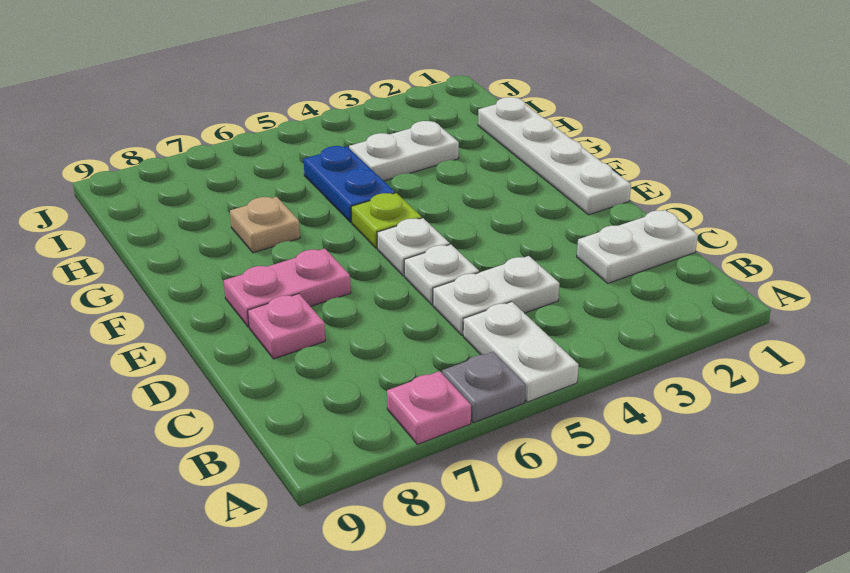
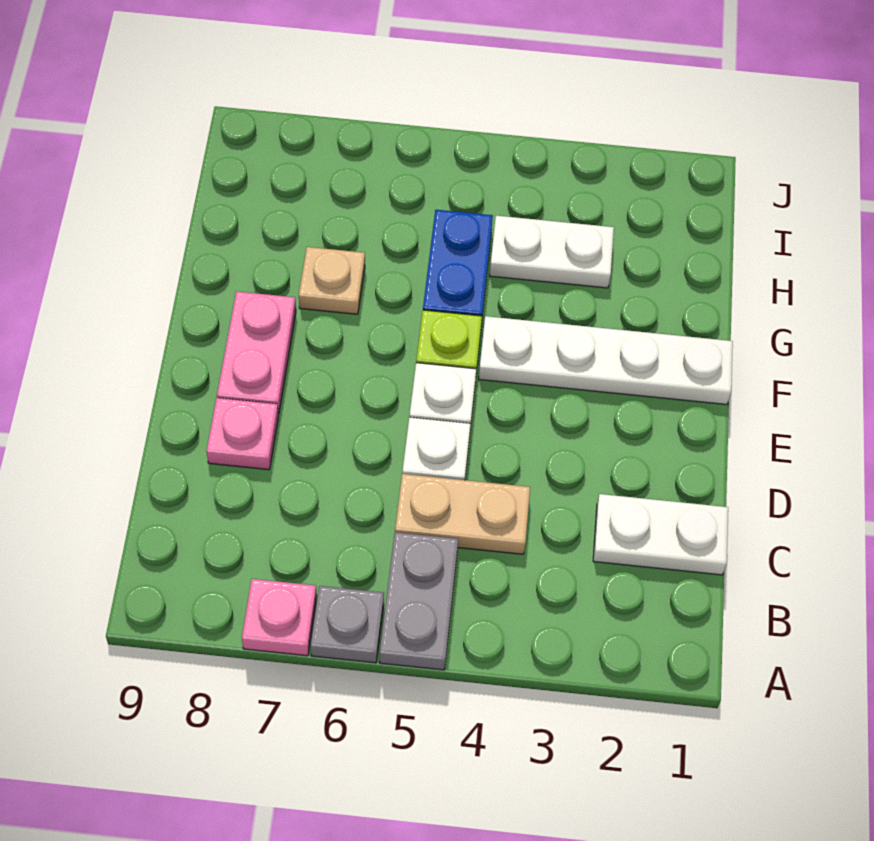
white 1x2 plate [463,302,579,402] -> grey 1x2 plate [380,532,458,670]
white 1x2 plate [433,256,560,335] -> tan 1x2 plate [395,474,530,554]
white 1x4 plate [478,97,631,215] -> white 1x4 plate turned to [479,316,733,405]
pink 1x2 plate [224,249,351,327] -> pink 1x2 plate turned to [217,291,296,414]

